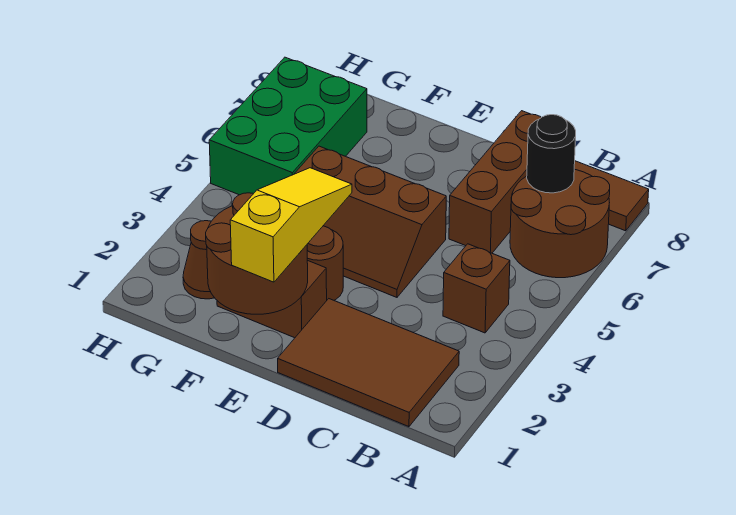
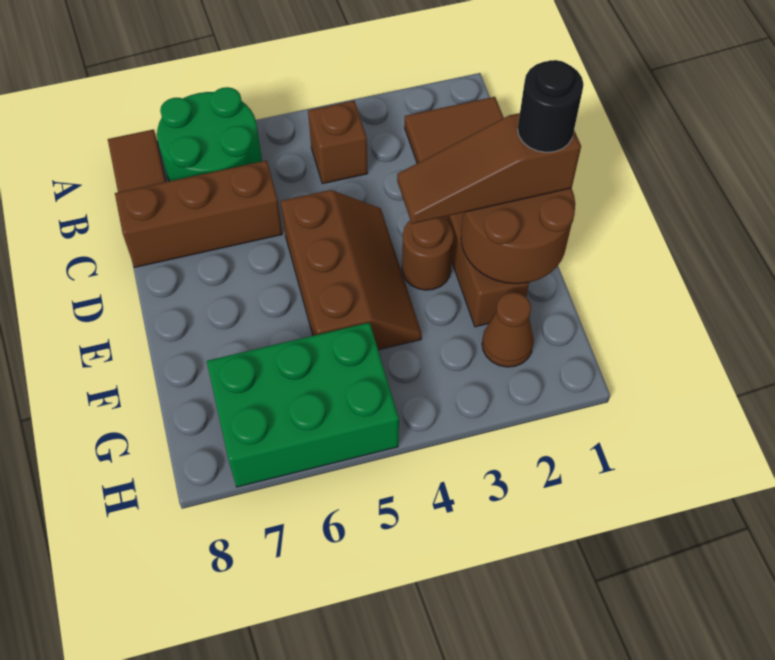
brown 2x2 round brick [510,169,610,278] -> green 2x2 round brick [157,87,262,181]
black 1x1 round brick [527,115,576,193] -> black 1x1 round brick moved to [518,60,584,152]
yellow 1x3 slope [230,168,352,282] -> brown 1x3 slope [397,113,581,224]

